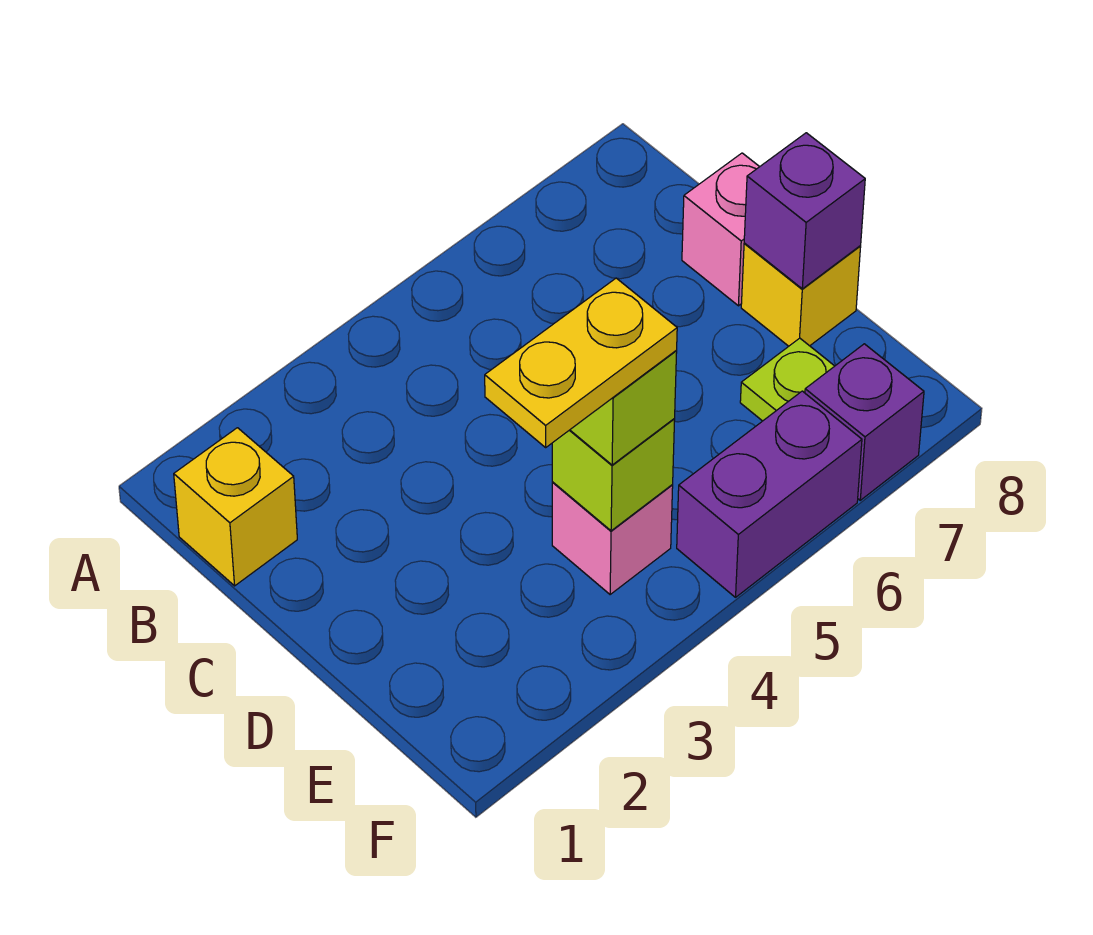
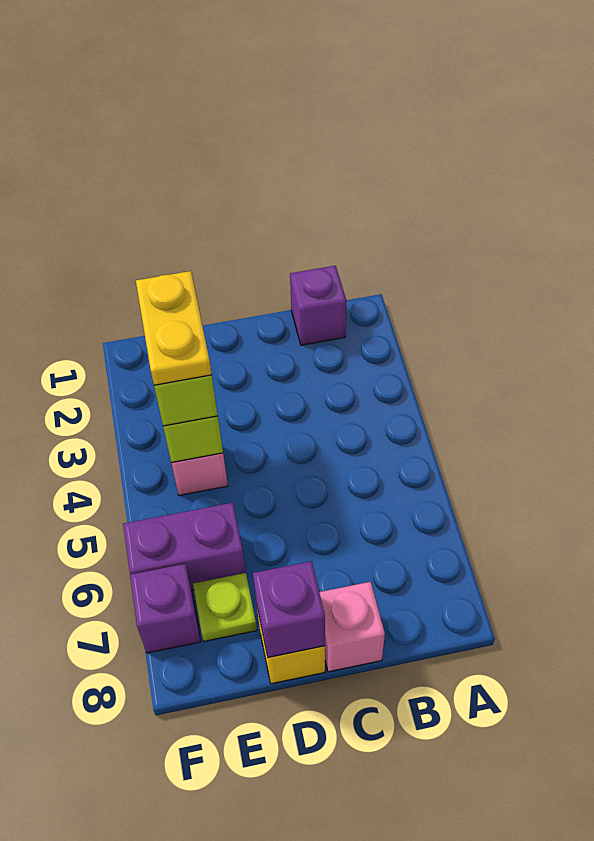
yellow 1x1 brick [174,428,297,586] -> purple 1x1 brick [290,266,346,345]
purple 1x2 brick [677,391,862,597] -> purple 1x2 brick turned to [123,503,246,591]

